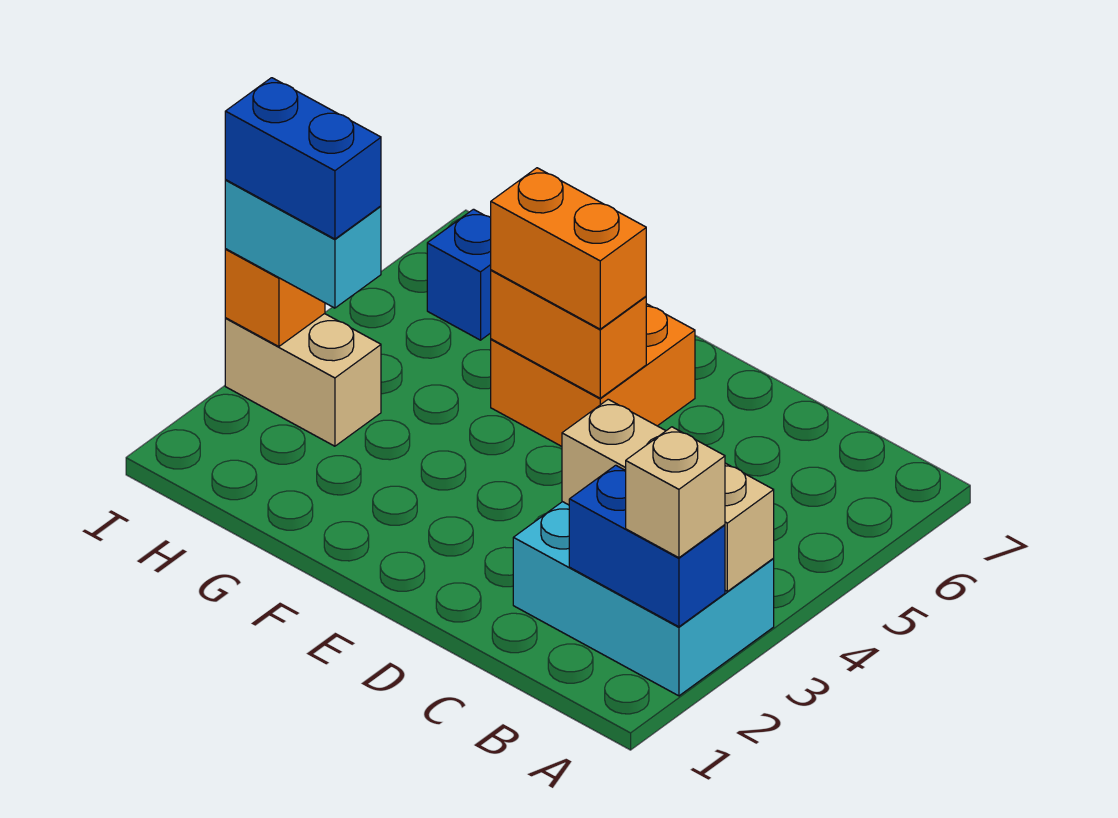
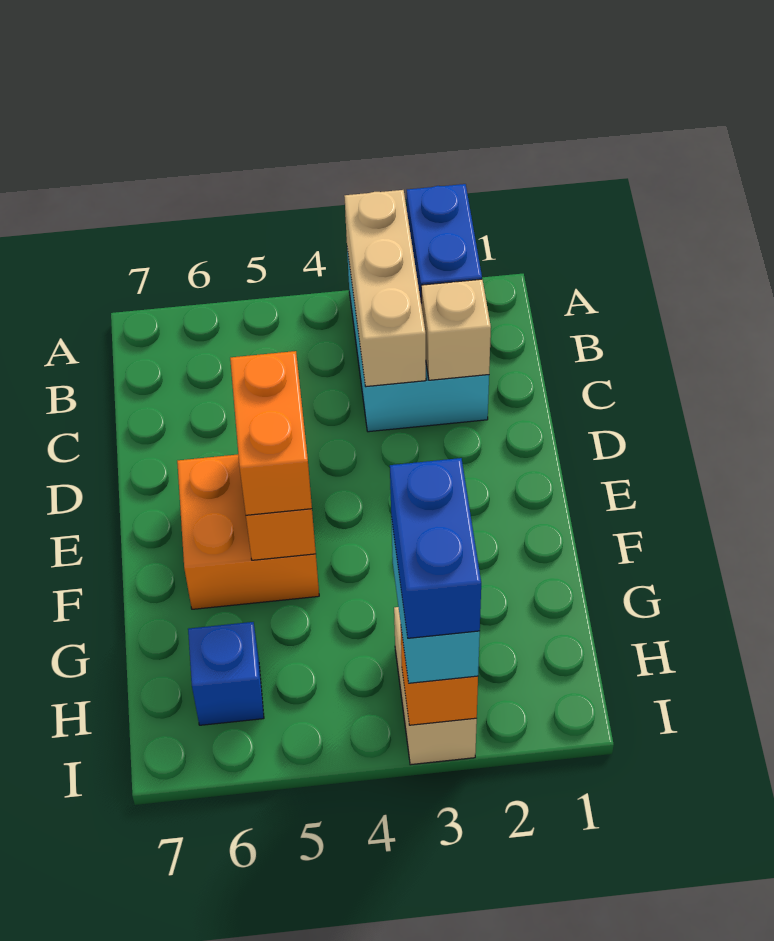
tan 1x1 brick [626,427,725,558] -> tan 1x1 brick moved to [421,279,491,380]

